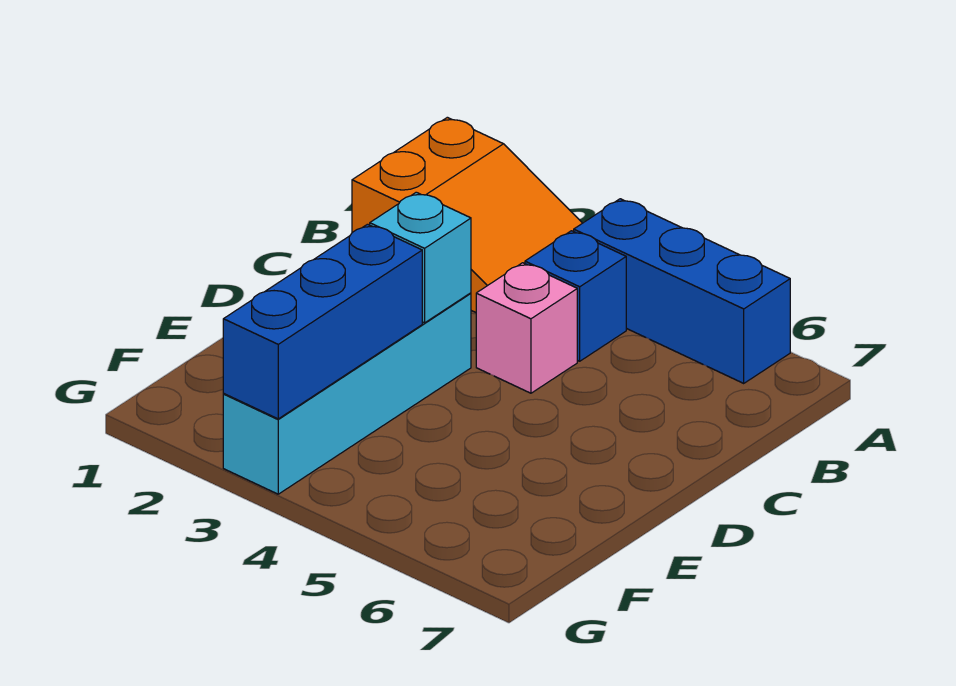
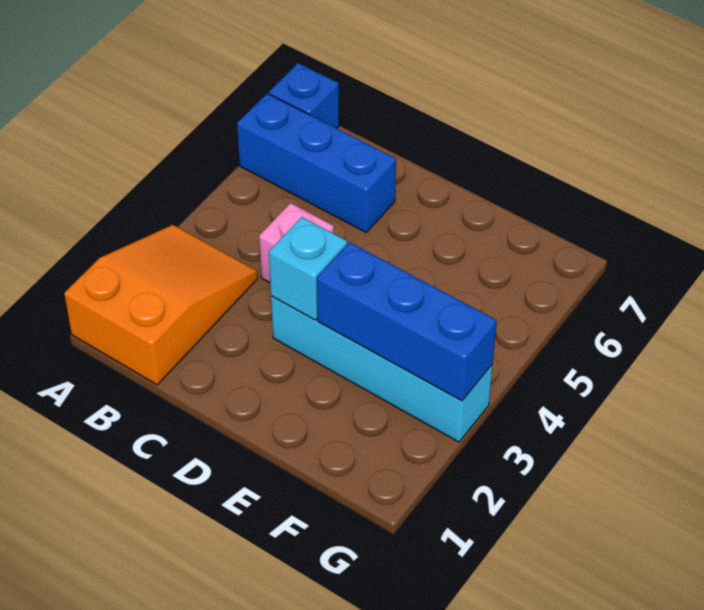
blue 1x3 brick [574,199,790,383] -> blue 1x3 brick turned to [237,93,396,232]
blue 1x1 brick [525,231,626,361] -> blue 1x1 brick moved to [269,63,339,128]

